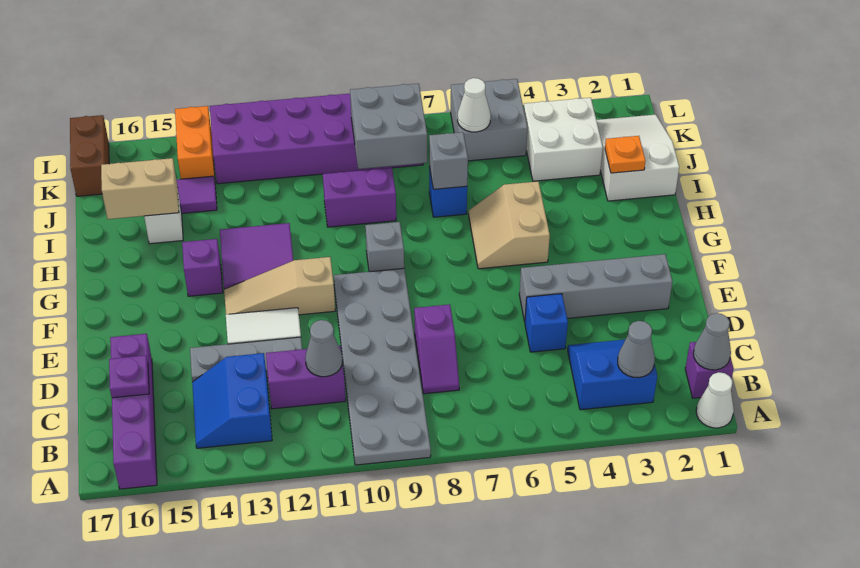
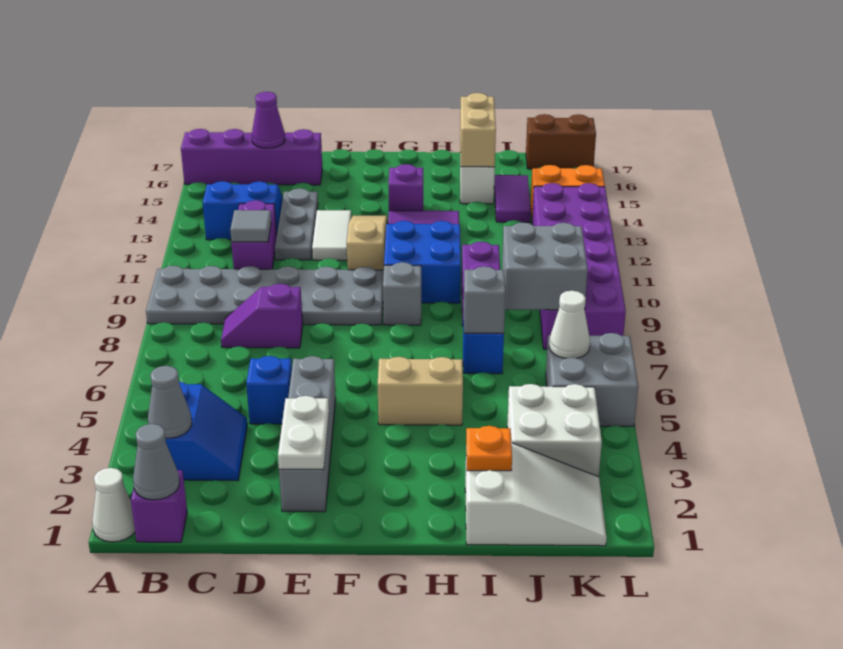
grey 1x1 cone [305,320,342,377] -> grey 1x1 tile [230,210,271,242]
purple 1x1 plate [109,355,149,398] -> purple 1x1 cone [252,92,285,148]
none -> white 1x2 plate [278,396,329,470]
none -> blue 2x2 brick [384,221,461,303]

